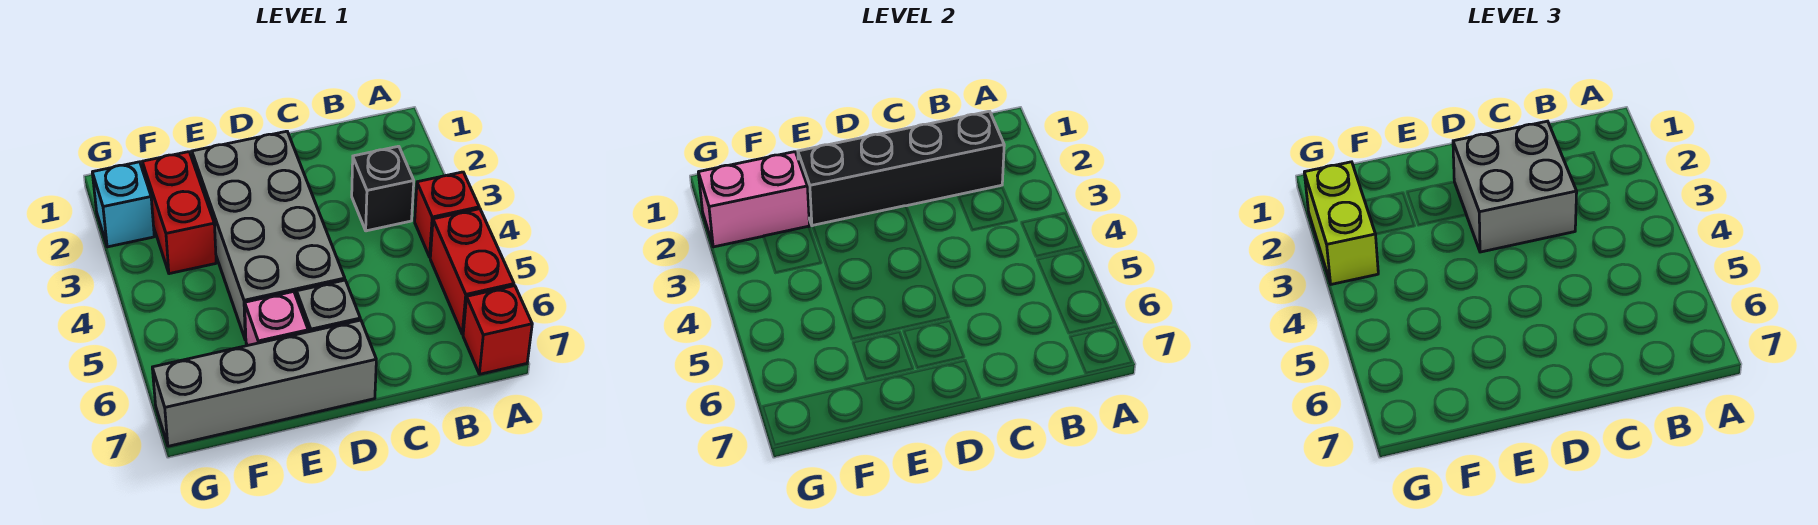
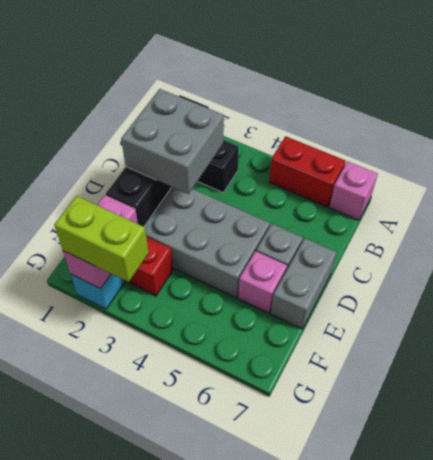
red 1x1 brick [415,172,479,257] -> none
red 1x1 brick [463,286,532,374] -> pink 1x1 brick [329,161,378,220]
grey 1x4 brick [152,320,376,446] -> grey 1x2 brick [271,238,337,329]

